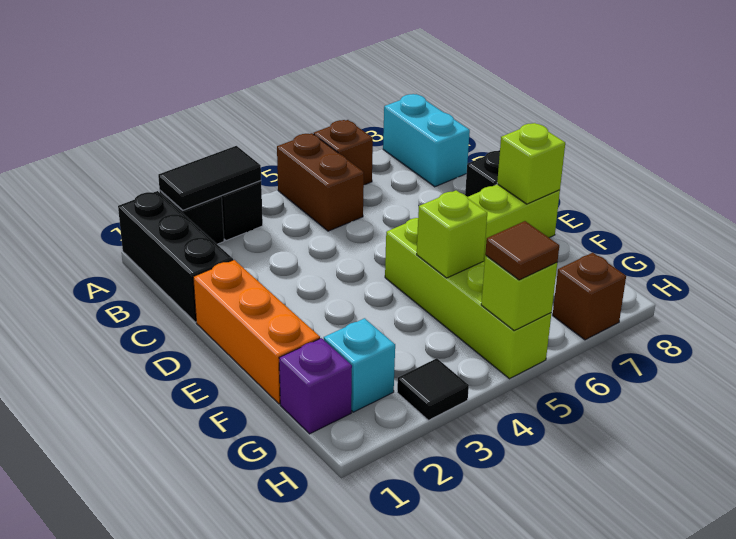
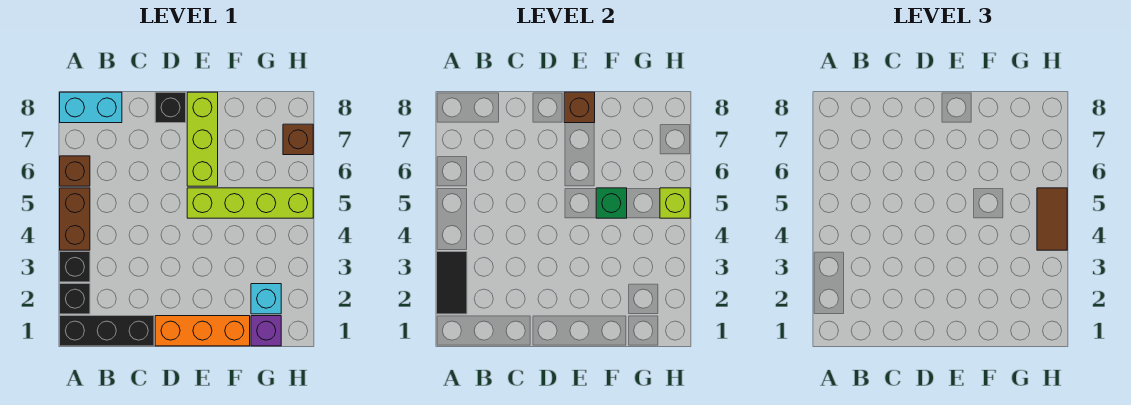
brown 1x2 brick [277,133,364,231] -> brown 1x2 brick turned to [60,188,90,250]
lime 1x1 brick [497,123,565,204] -> brown 1x1 brick [564,92,595,123]
lime 1x1 brick [417,190,487,278] -> green 1x1 brick [596,188,627,218]
black 1x1 tile [397,358,469,420] -> none
brown 1x1 tile [485,221,559,280] -> brown 1x2 tile [1037,188,1067,250]

